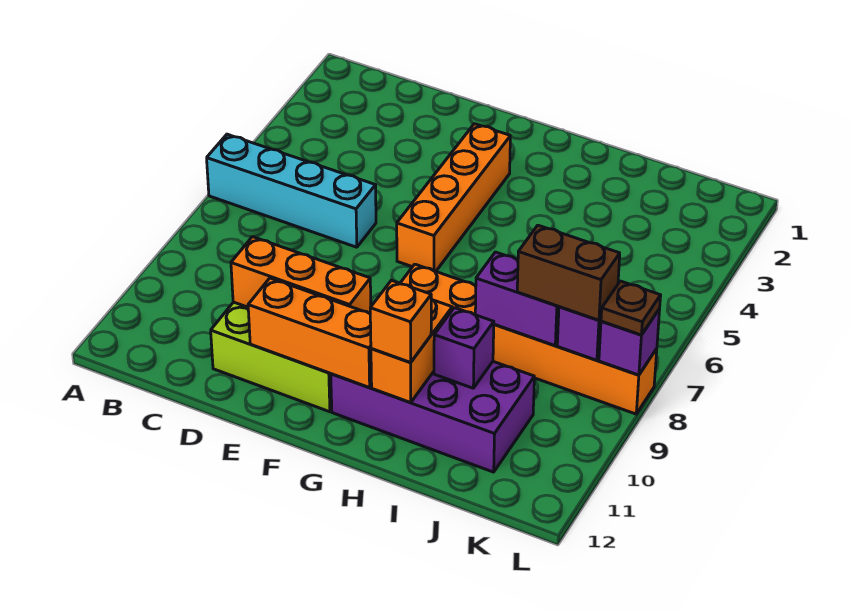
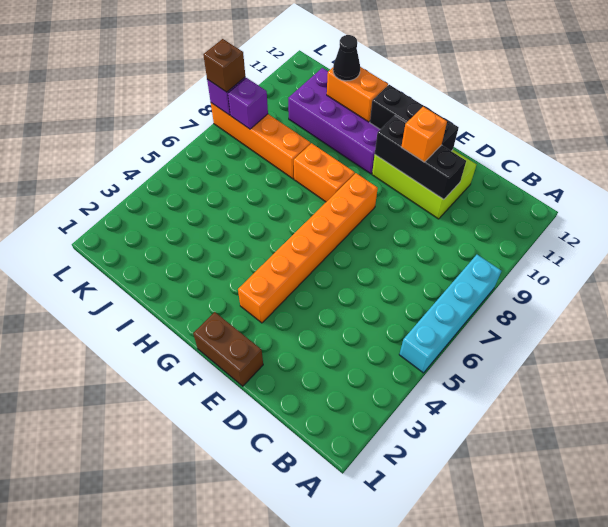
cyan 1x4 brick [207,134,376,247] -> cyan 1x4 brick turned to [399,255,501,373]
orange 1x3 brick [231,237,371,314] -> black 1x3 brick [375,116,466,199]
orange 1x3 brick [248,278,372,388] -> black 1x3 brick [370,85,459,151]
orange 1x4 brick [397,124,510,271] -> orange 1x6 brick [238,173,378,323]
orange 1x2 brick [371,299,452,403] -> orange 1x2 brick turned to [327,67,388,122]
orange 1x1 brick [370,280,431,362] -> orange 1x1 brick moved to [401,107,447,162]
purple 1x2 brick [475,252,559,346] -> none
purple 1x1 brick [434,308,494,388] -> none
none -> black 1x1 cone [333,35,360,81]
brown 1x2 brick [517,225,620,320] -> brown 1x2 brick moved to [193,312,263,386]
brown 1x1 plate [601,281,661,335] -> brown 1x1 brick [203,39,245,92]

